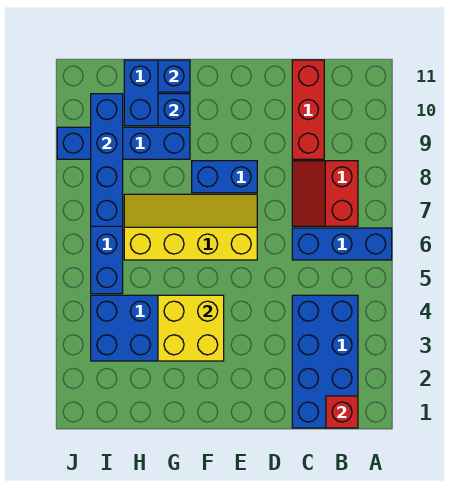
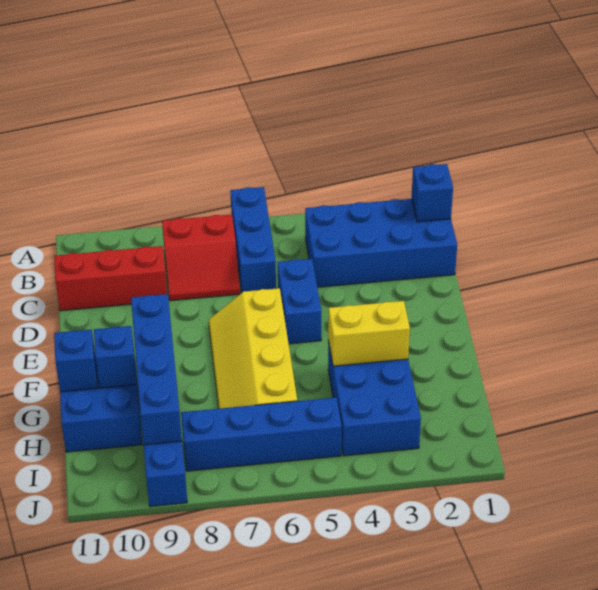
red 1x1 brick [326,396,358,428] -> blue 1x1 brick [412,164,453,222]
blue 1x2 brick [192,161,257,193] -> blue 1x2 brick moved to [278,259,321,344]
yellow 2x2 brick [158,295,224,361] -> yellow 1x2 brick [328,301,410,366]
blue 1x4 brick [91,94,123,226] -> blue 1x4 brick turned to [131,294,182,445]

